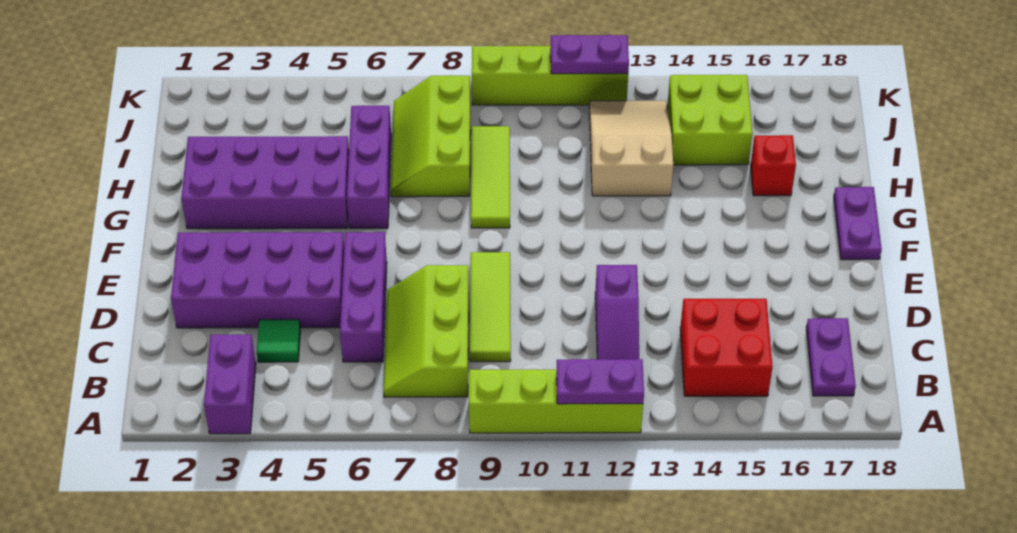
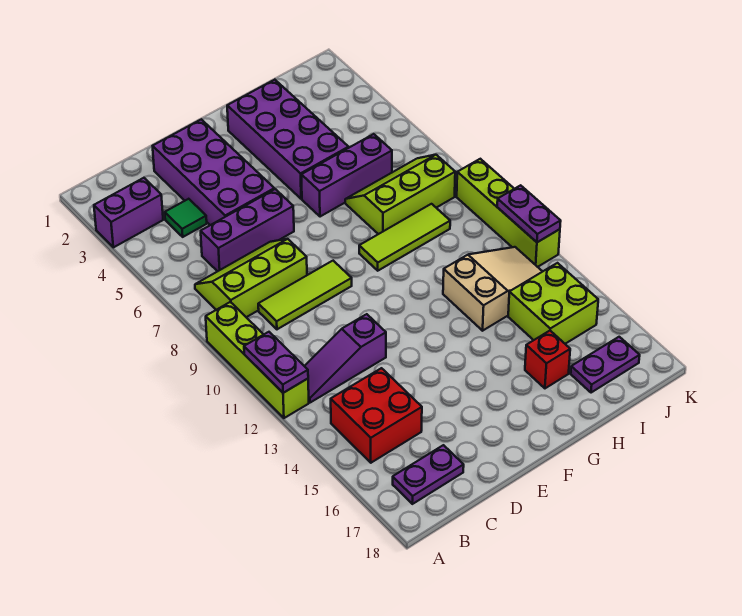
purple 1x2 plate [834,187,882,260] -> purple 1x2 plate moved to [571,337,640,393]

